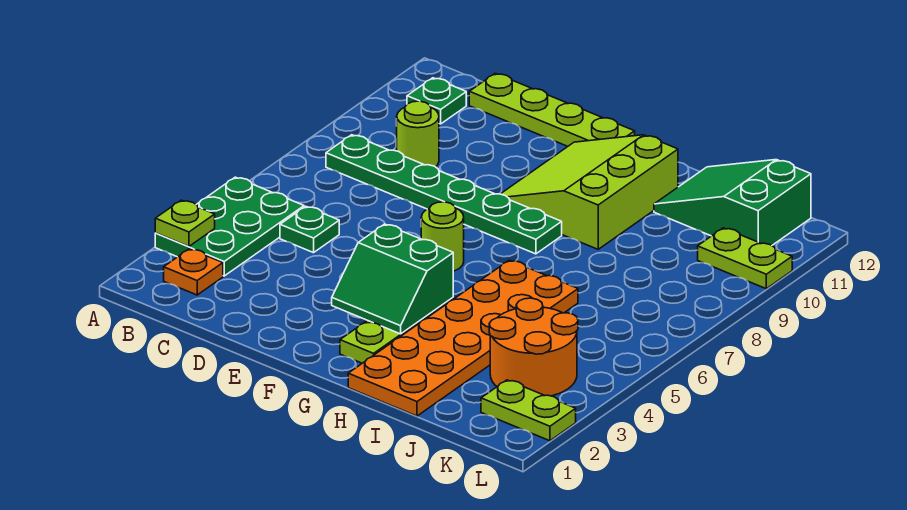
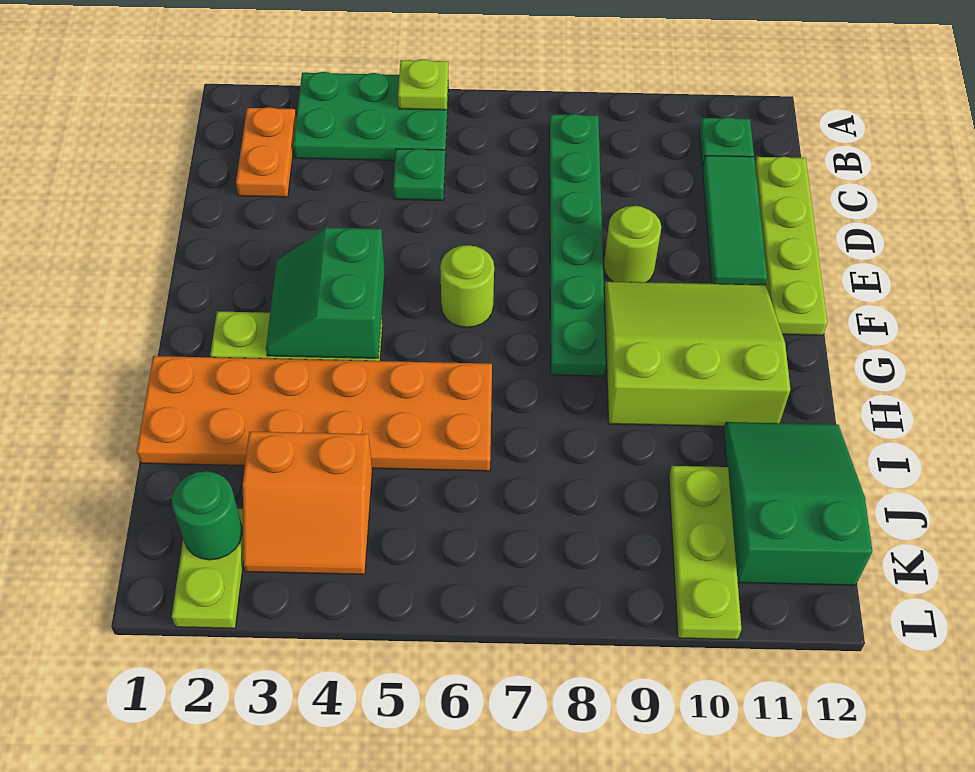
lime 1x1 plate [155,200,215,246] -> lime 1x1 plate moved to [398,59,448,110]
orange 1x1 plate [164,249,223,295] -> orange 1x2 plate [236,107,296,197]
lime 1x1 round brick [397,101,439,167] -> lime 1x1 round brick moved to [604,206,661,282]
none -> green 1x3 tile [702,156,767,285]
orange 2x2 round brick [489,298,578,396] -> orange 2x2 slope [243,432,372,574]
none -> green 1x1 round brick [172,471,242,560]
lime 1x2 plate [698,228,792,289] -> lime 1x3 plate [669,466,741,639]

